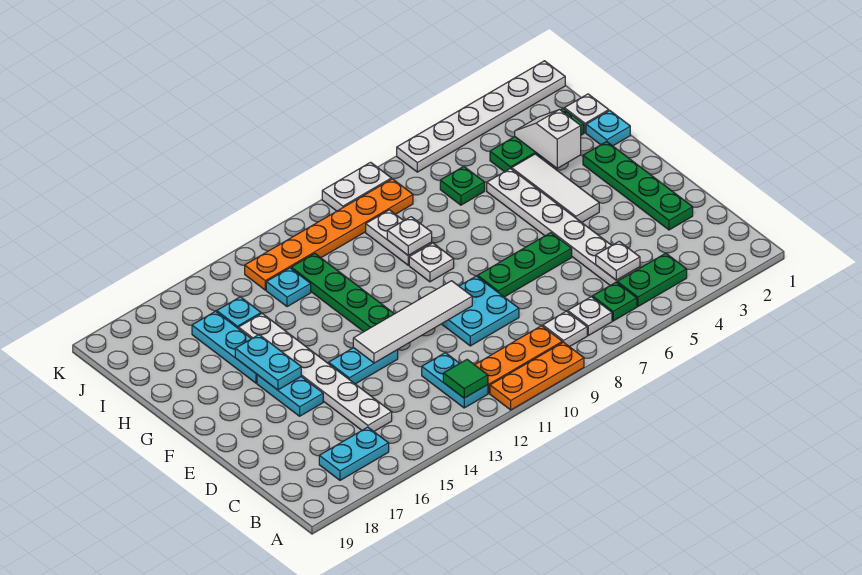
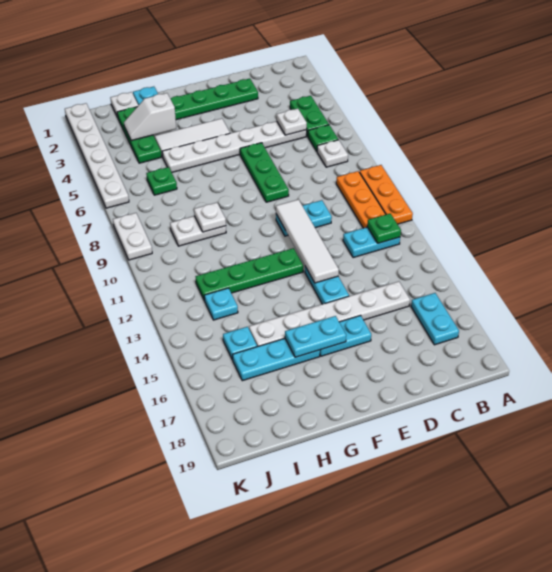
white 1x1 plate [543,311,587,347] -> none
green 1x1 tile [443,360,488,398] -> green 1x1 plate [367,214,401,243]
cyan 2x2 plate [442,276,519,346] -> cyan 1x2 plate [276,200,332,236]
white 1x1 plate [409,243,454,282] -> none
orange 1x6 plate [245,179,413,290] -> none

